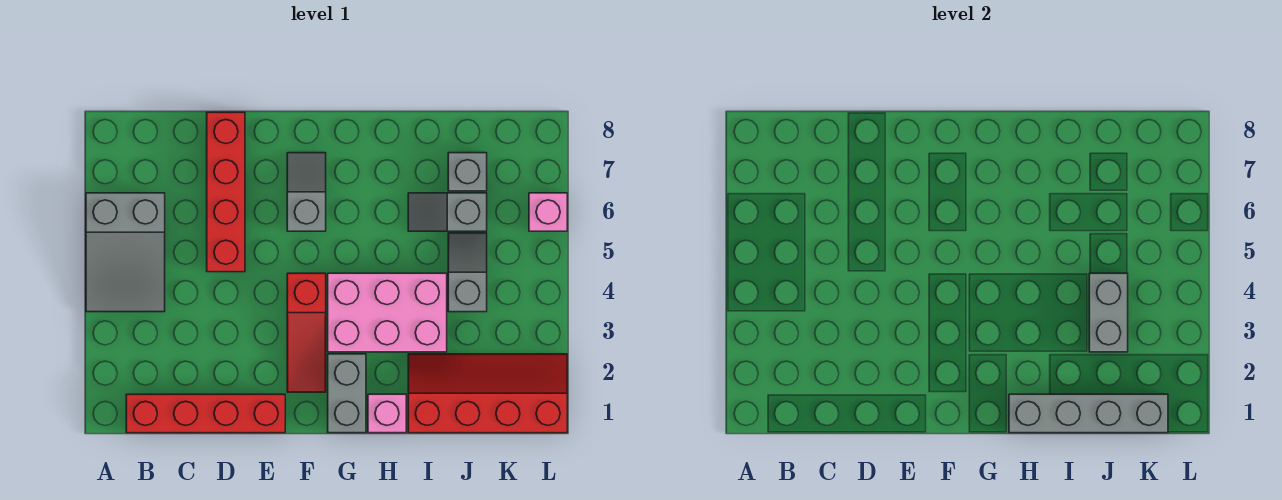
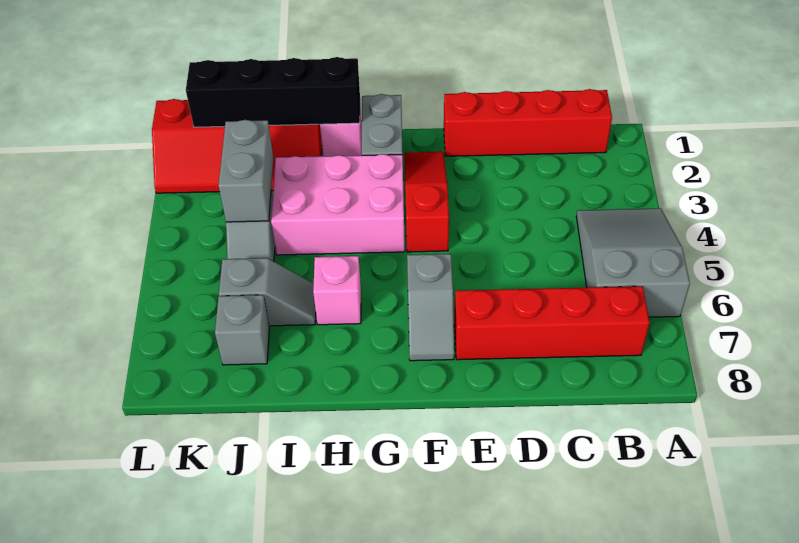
red 1x4 brick [207,112,245,272] -> red 1x4 brick turned to [454,286,650,360]
grey 1x4 brick [1009,394,1168,433] -> black 1x4 brick [186,57,360,127]
pink 1x1 brick [529,193,567,231] -> pink 1x1 brick moved to [313,256,361,325]

